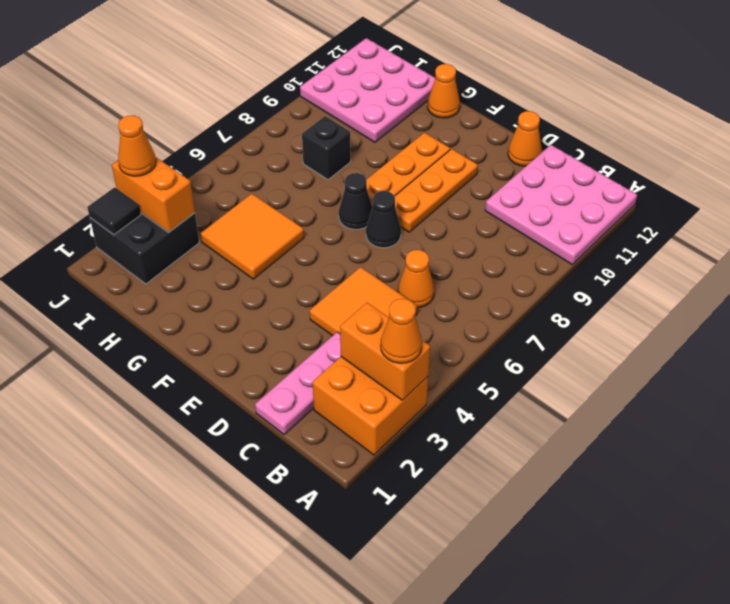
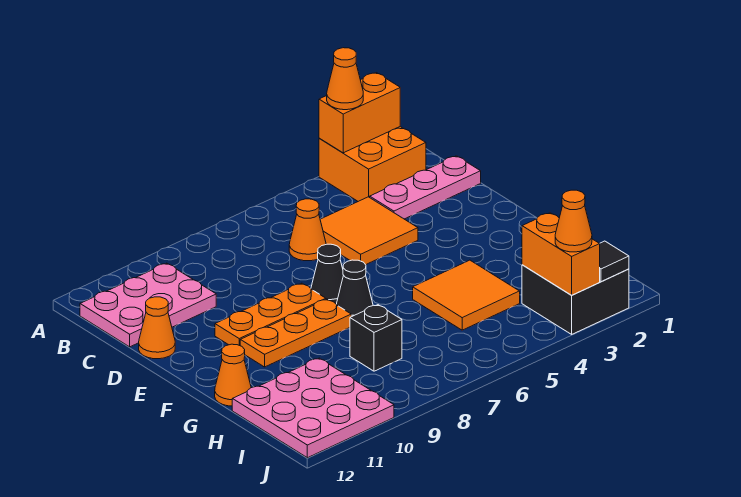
orange 1x2 brick [340,303,430,400] -> orange 1x2 brick turned to [319,73,400,153]
pink 3x3 plate [485,145,637,264] -> pink 2x3 plate [80,263,216,347]

